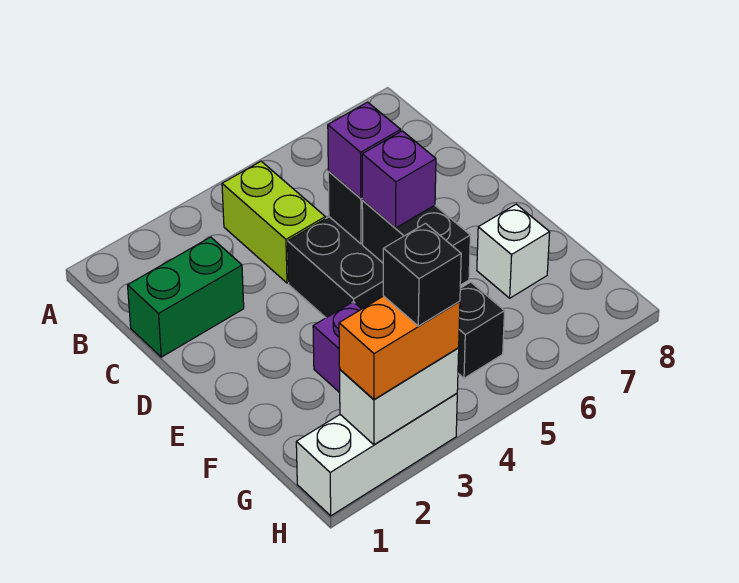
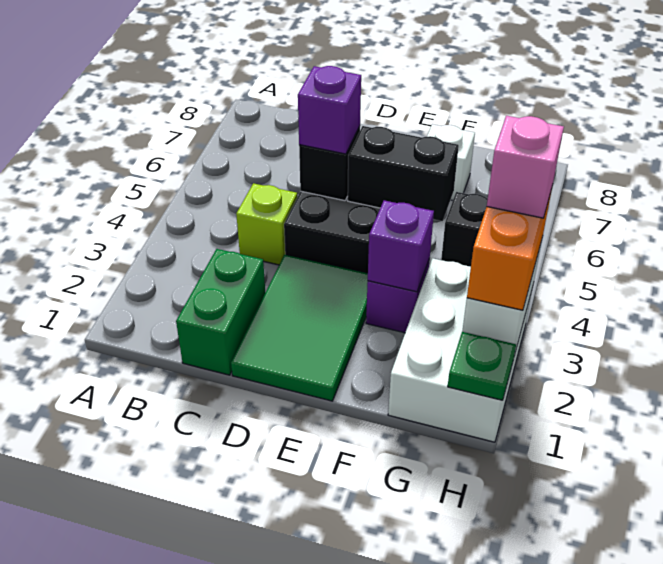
lime 1x2 brick [222,161,325,283] -> lime 1x1 brick [236,183,298,265]
none -> green 2x3 tile [231,255,368,401]
purple 1x1 brick [362,131,436,228] -> purple 1x1 brick moved to [368,200,434,292]
white 1x3 brick [296,393,457,516] -> white 2x3 brick [388,258,533,442]
none -> green 1x1 plate [448,332,516,400]
black 1x1 brick [383,224,461,326] -> pink 1x1 brick [487,116,564,218]

